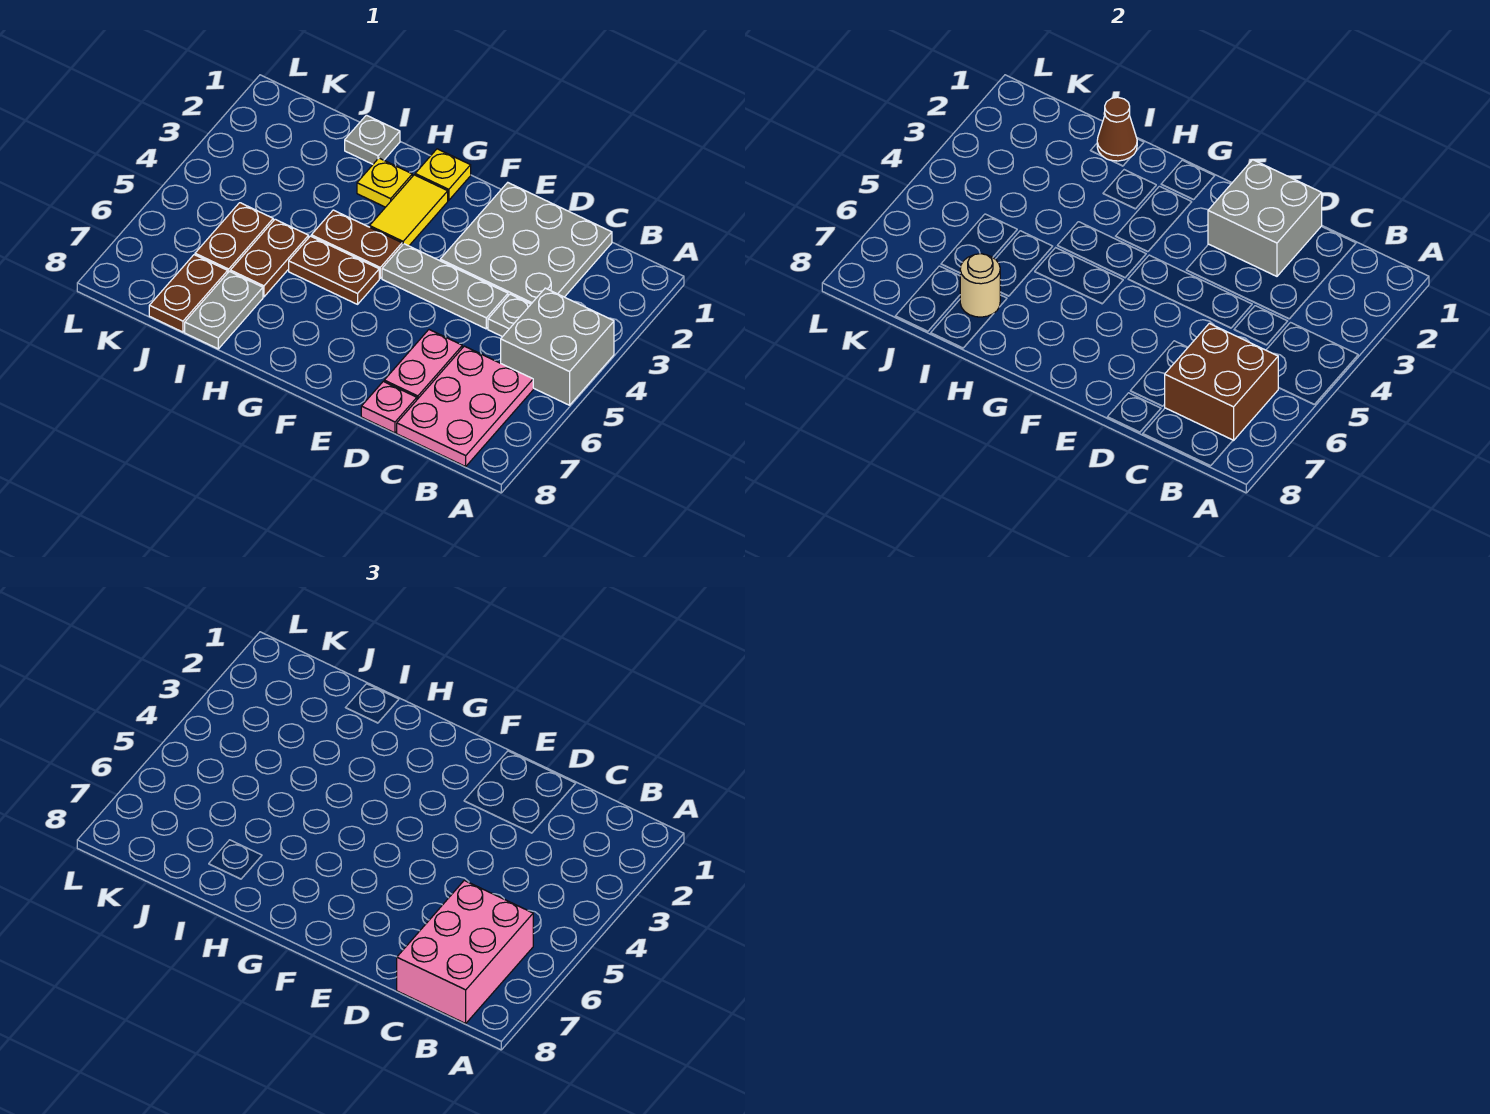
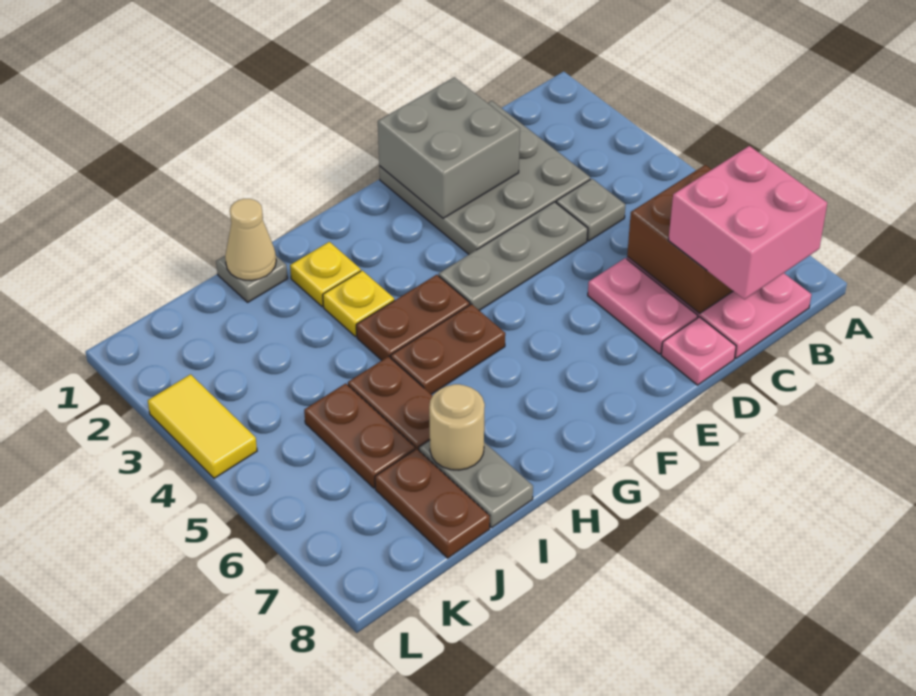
grey 2x2 brick [501,288,614,405] -> none
pink 2x3 brick [397,880,533,1023] -> pink 2x2 brick [668,146,827,299]
yellow 1x1 plate [415,149,471,200] -> yellow 1x1 plate moved to [323,270,394,337]
yellow 1x2 tile [370,175,448,246] -> yellow 1x2 tile moved to [148,374,257,478]
brown 1x1 cone [1097,97,1137,161] -> tan 1x1 cone [225,199,276,281]

